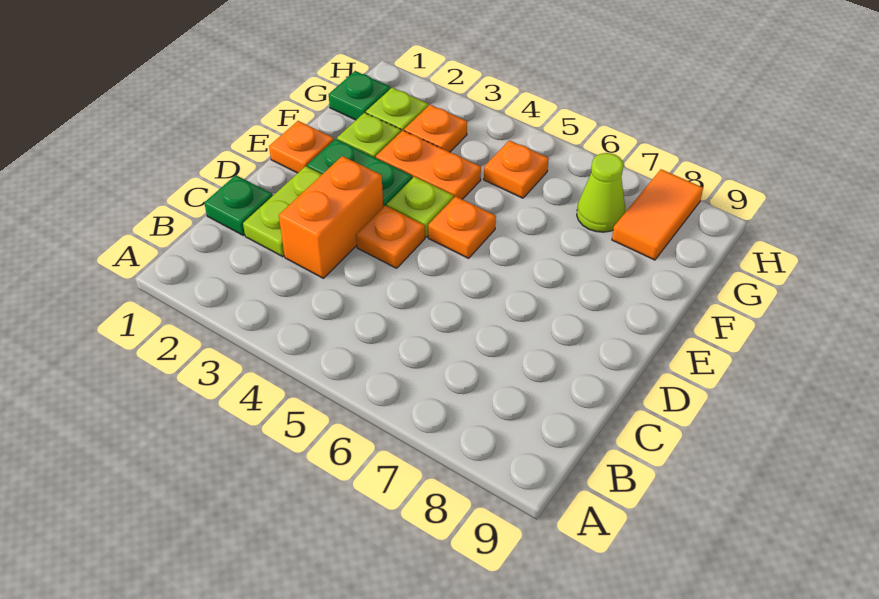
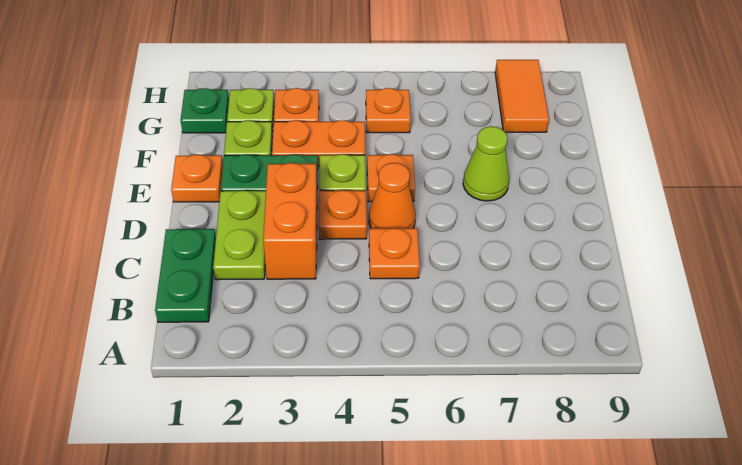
green 1x1 plate [204,175,273,235] -> green 1x2 plate [155,229,216,322]
none -> orange 1x1 plate [369,228,420,279]
none -> orange 1x1 cone [369,163,416,228]
lime 1x1 cone [577,153,625,232] -> lime 1x1 cone moved to [463,126,509,201]

